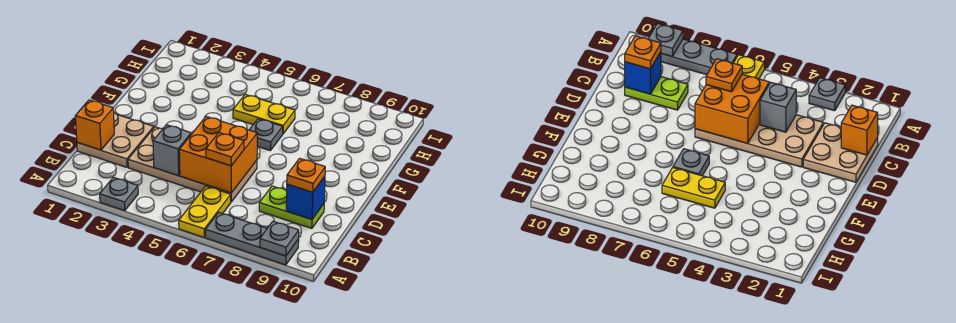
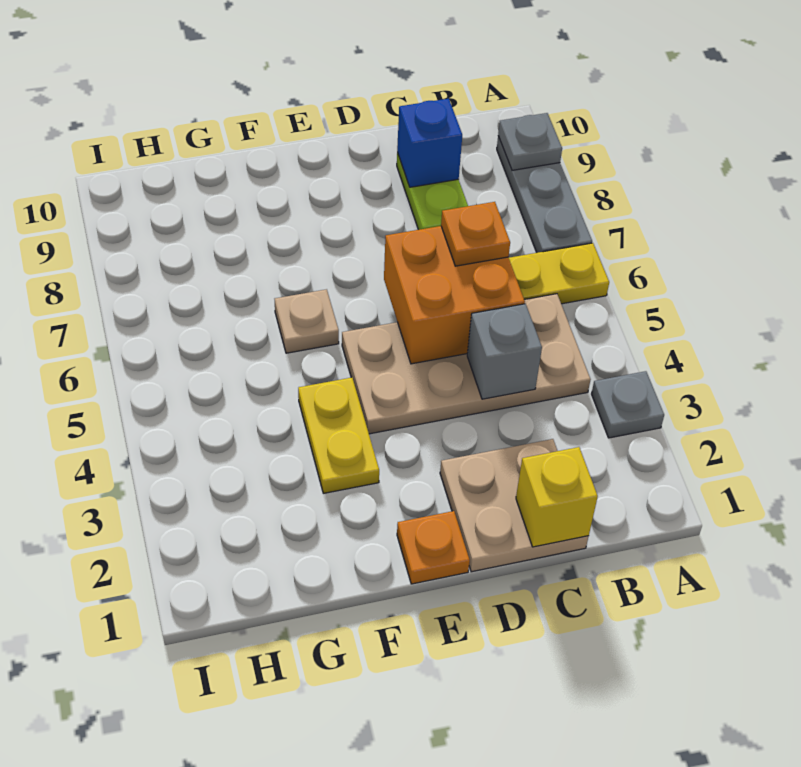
orange 1x1 brick [75,100,114,150] -> yellow 1x1 brick [516,447,598,547]
tan 2x4 plate [128,127,257,202] -> tan 2x4 plate turned to [342,294,591,434]
orange 1x1 plate [287,158,325,192] -> orange 1x1 plate moved to [397,511,470,584]
grey 1x1 plate [249,119,283,151] -> tan 1x1 plate [275,289,339,353]
yellow 1x2 plate [233,95,295,134] -> yellow 1x2 plate moved to [298,378,379,493]

